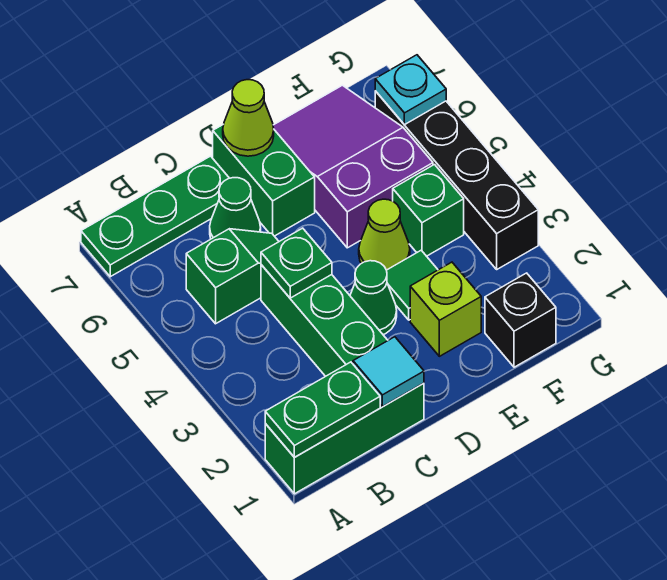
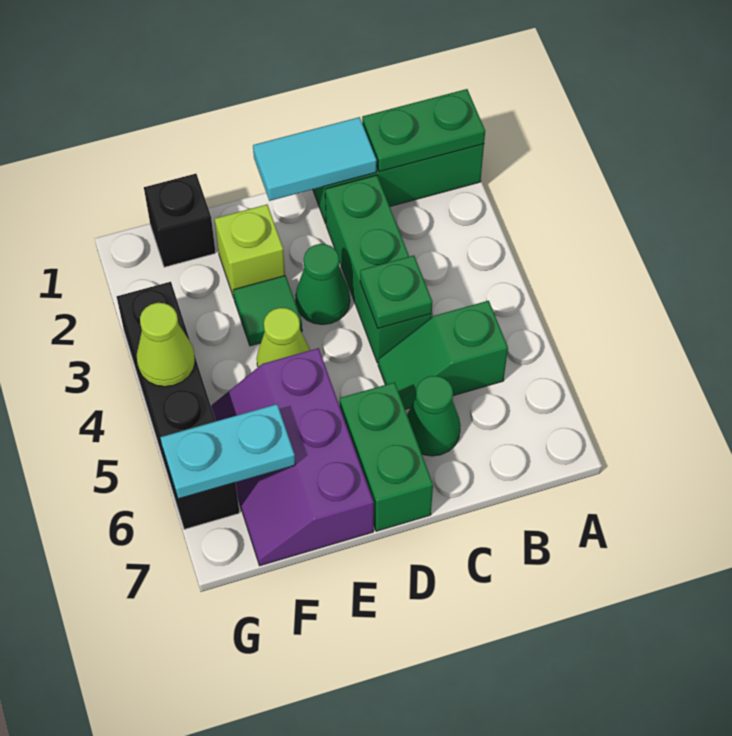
green 1x3 plate [81,156,229,277] -> none
cyan 1x1 tile [353,337,424,407] -> cyan 1x2 tile [253,117,377,201]
lime 1x1 cone [223,80,274,156] -> lime 1x1 cone moved to [136,303,195,387]
purple 2x3 slope [273,85,433,248] -> purple 2x3 slope turned to [211,348,374,566]
green 1x1 brick [393,165,464,256] -> none
cyan 1x1 plate [375,55,446,125] -> cyan 1x2 plate [160,404,295,499]

